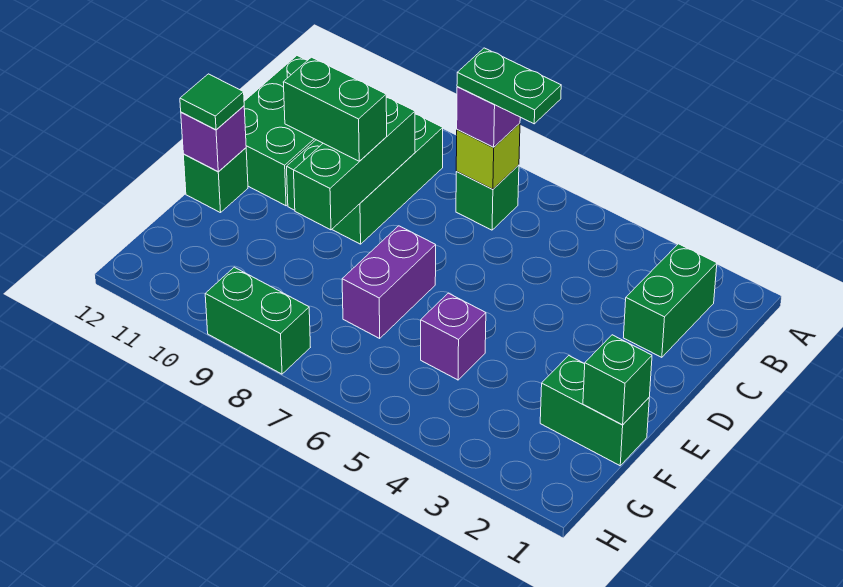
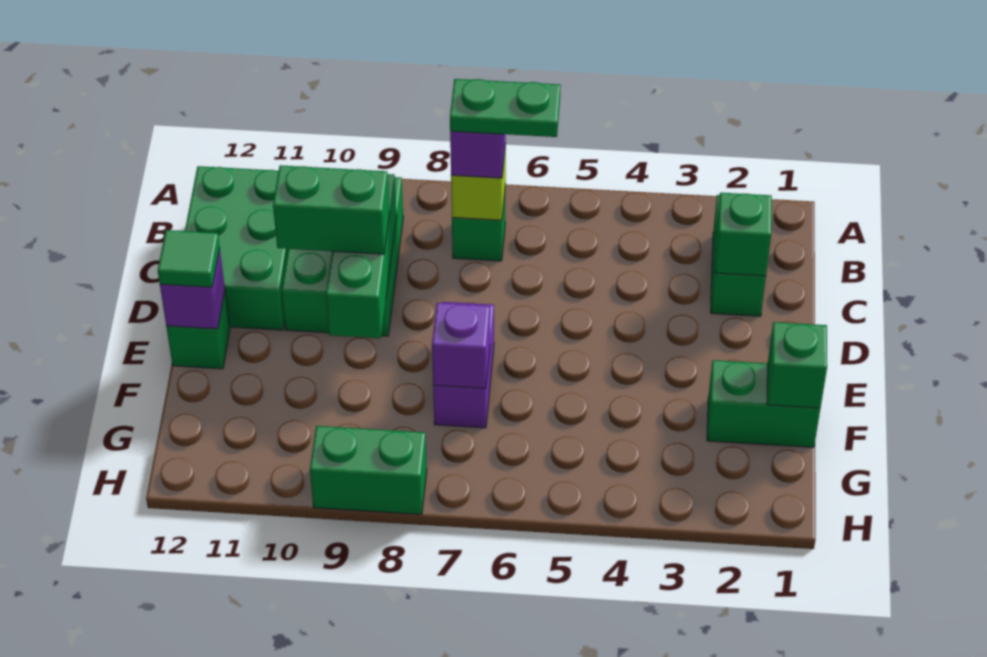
none -> green 1x1 brick [715,193,772,276]
purple 1x1 brick [421,293,486,380] -> purple 1x1 brick moved to [432,303,490,388]

